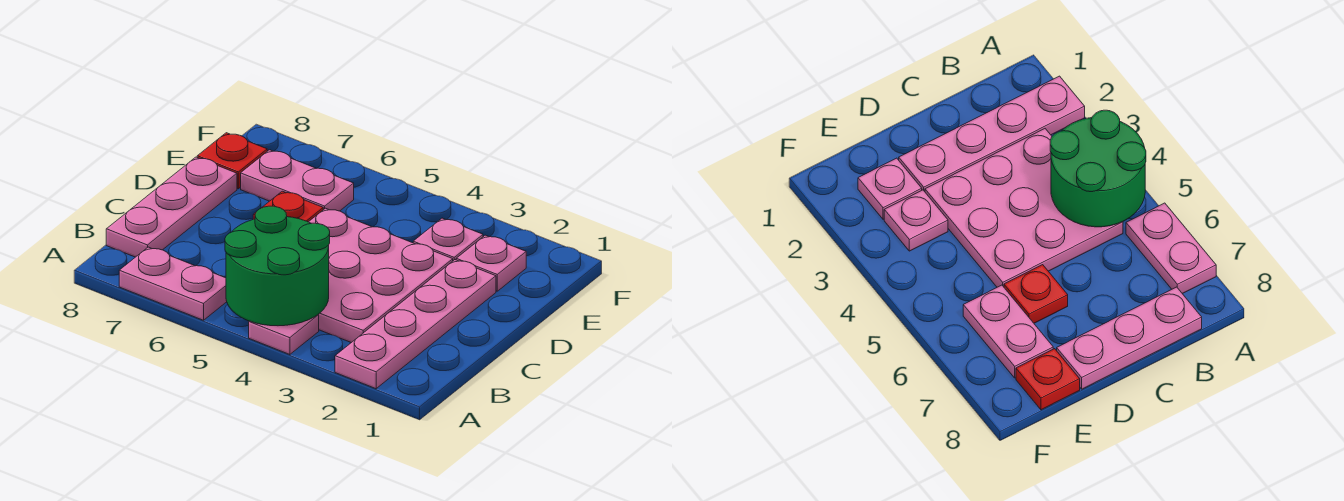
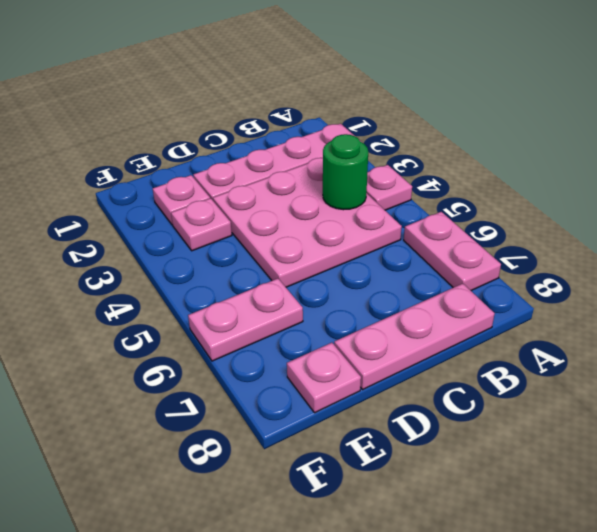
green 2x2 round brick [225,206,330,326] -> green 1x1 round brick [323,134,368,210]
red 1x1 plate [253,191,323,222] -> none
pink 1x2 plate [241,150,354,211] -> pink 1x2 plate turned to [188,278,303,361]
red 1x1 plate [197,133,267,189] -> pink 1x1 plate [287,343,361,413]

